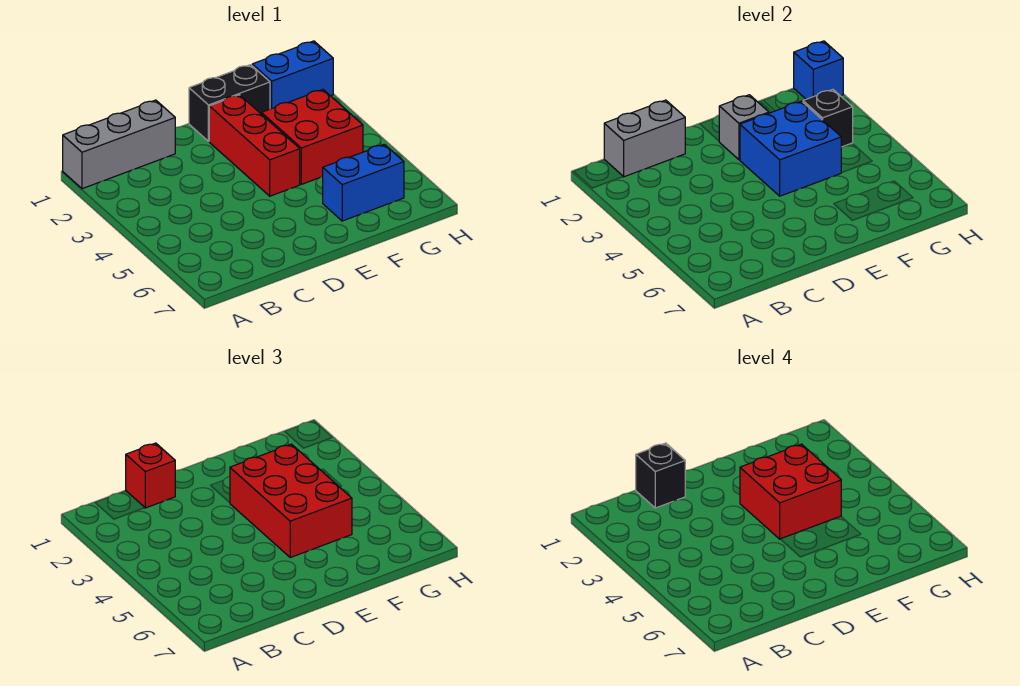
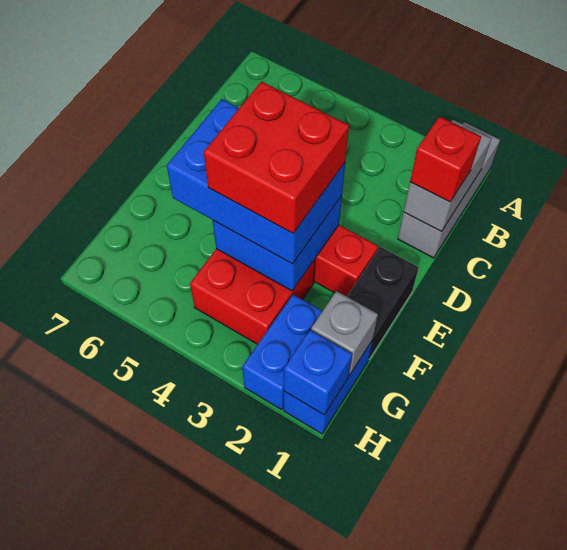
black 1x1 brick [636,443,685,508] -> none
grey 1x1 brick [719,95,769,160] -> grey 1x1 brick moved to [311,291,378,375]
red 2x3 brick [230,444,352,557] -> blue 2x3 brick [167,99,345,264]
blue 1x2 brick [323,144,404,221] -> blue 1x2 brick moved to [242,295,322,410]
black 1x1 brick [803,90,853,147] -> none

